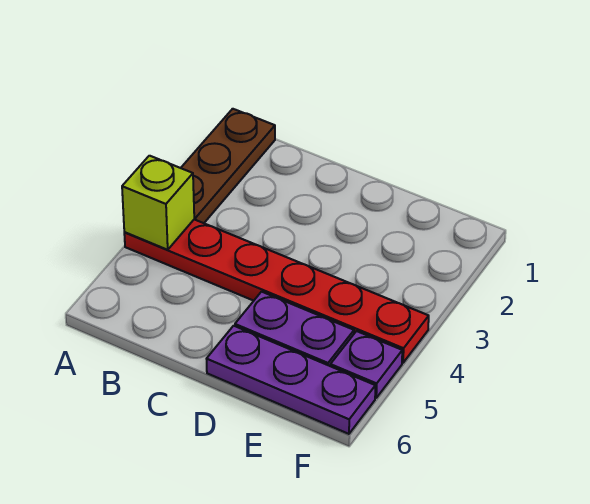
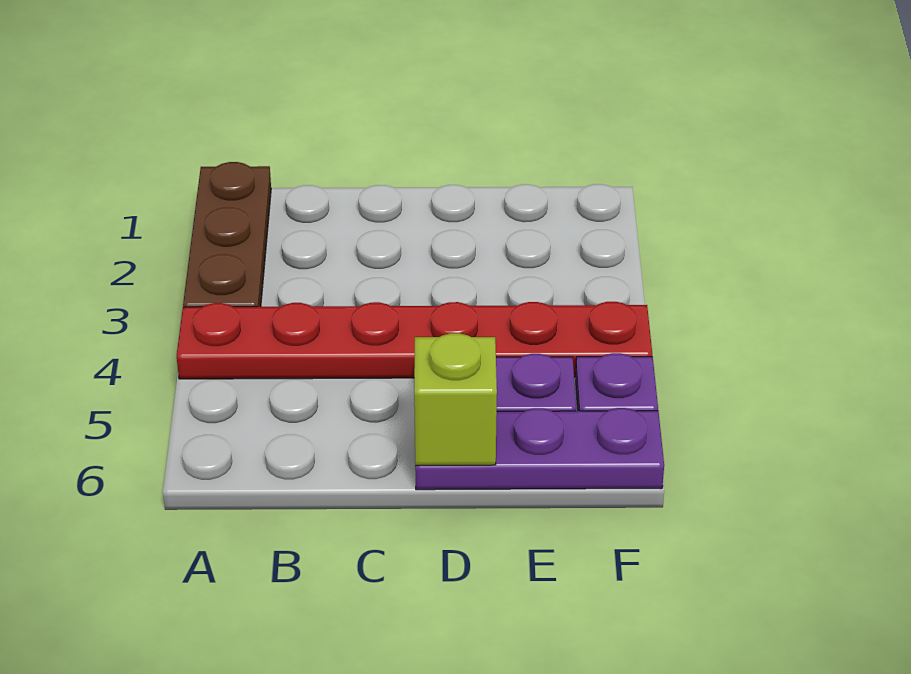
lime 1x1 brick [122,156,194,250] -> lime 1x1 brick moved to [414,333,497,466]

